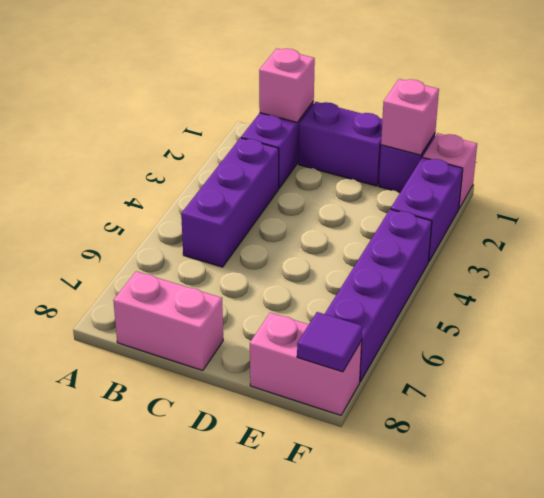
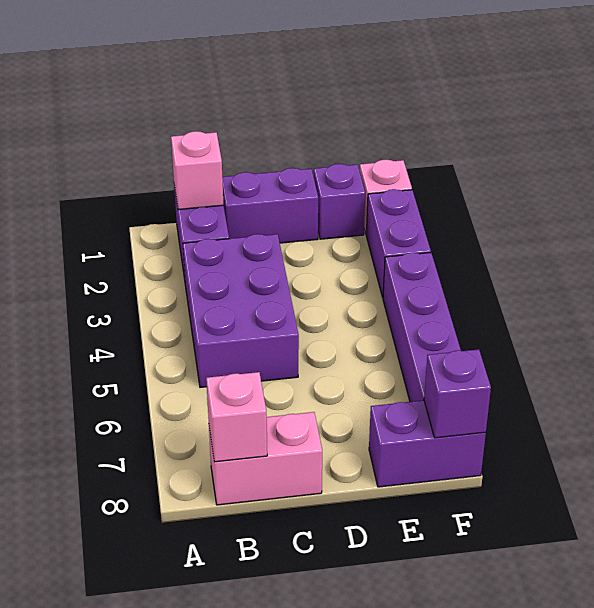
purple 1x3 brick [181,138,279,267] -> purple 2x3 brick [183,234,299,387]
pink 1x1 brick [381,79,439,155] -> pink 1x1 brick moved to [206,372,267,462]
pink 1x2 brick [250,313,362,415] -> purple 1x2 brick [369,400,486,487]
purple 1x1 tile [297,312,362,372] -> purple 1x1 brick [424,349,491,438]

